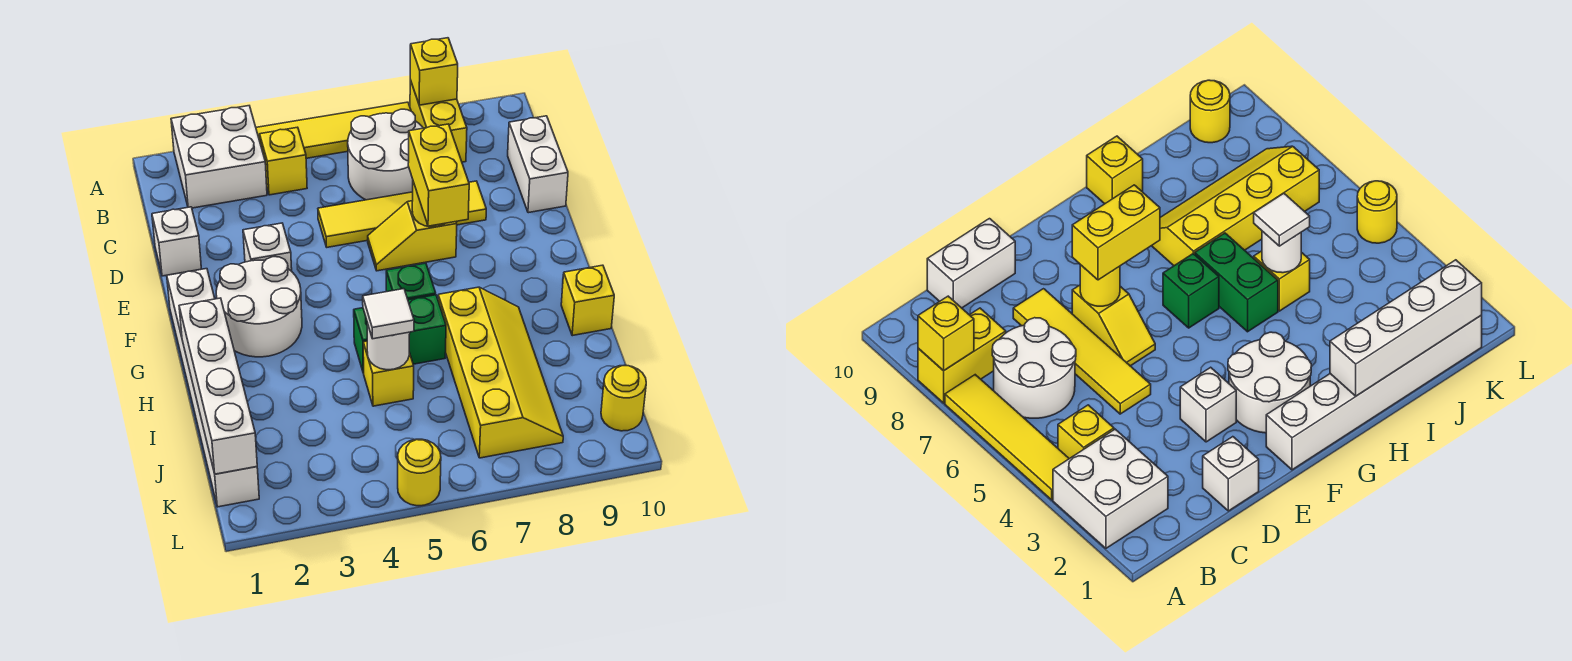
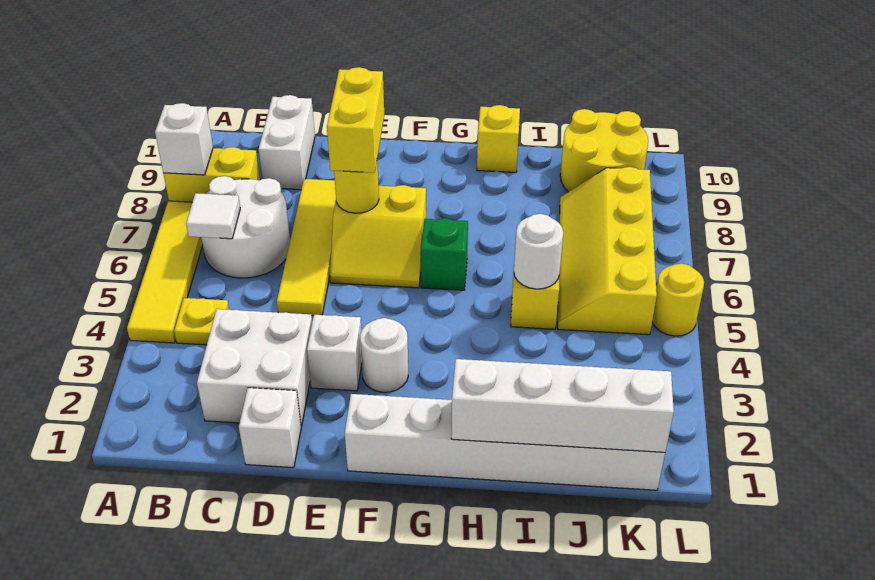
white 2x2 brick [171,106,267,208] -> white 2x2 brick moved to [197,309,312,426]
yellow 1x1 brick [410,38,458,105] -> white 1x1 brick [155,103,213,175]
yellow 1x1 brick [260,127,307,195] -> yellow 1x1 plate [174,298,229,345]
white 1x2 brick [508,116,568,213] -> white 1x2 brick turned to [259,95,315,190]
yellow 1x2 slope [368,201,457,271] -> yellow 2x2 slope [330,185,426,288]
yellow 1x2 brick [408,124,469,226] -> yellow 1x2 brick turned to [327,67,384,173]
white 2x2 round brick [216,257,302,357] -> white 1x1 round brick [360,318,408,392]
green 1x2 brick [354,295,446,373] -> none
yellow 2x4 slope [438,287,563,458] -> yellow 2x4 slope turned to [558,167,657,335]
white 1x1 tile [363,289,414,339] -> white 1x1 tile moved to [186,193,240,239]
yellow 1x1 round brick [601,365,646,431] -> yellow 2x2 round brick [560,109,648,192]

